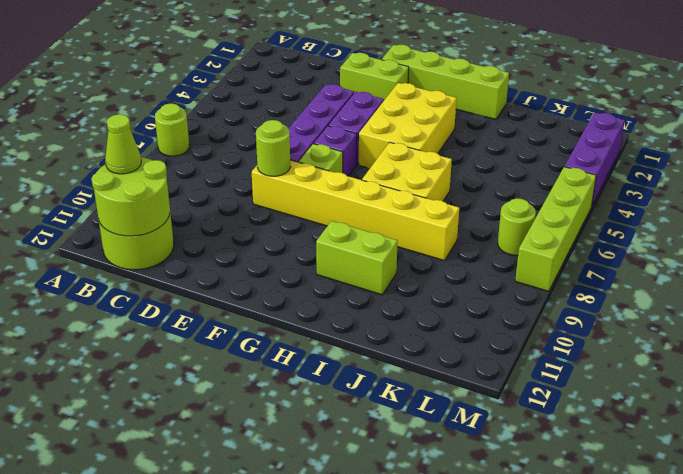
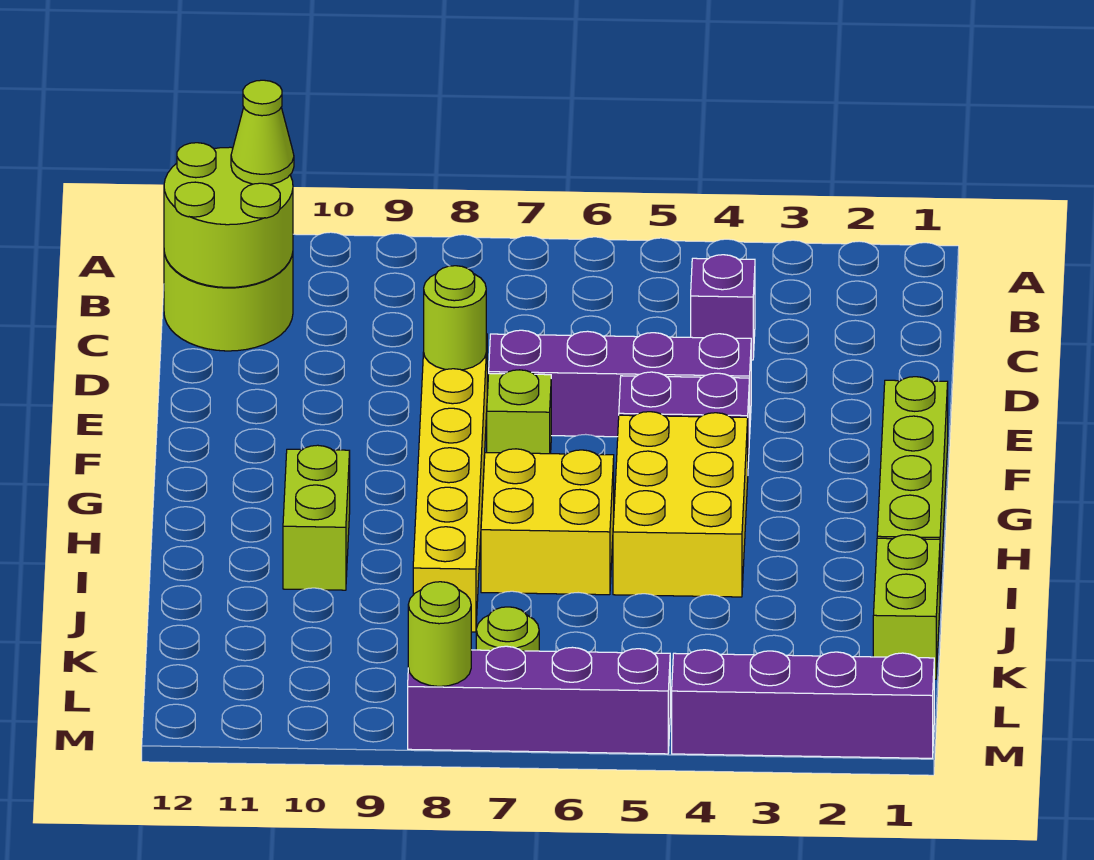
lime 1x1 round brick [155,103,189,156] -> lime 1x1 round brick moved to [408,582,471,686]
lime 1x2 brick [340,53,409,100] -> lime 1x2 brick moved to [873,535,940,679]
purple 1x1 brick [314,126,357,176] -> purple 1x1 brick moved to [691,255,755,360]
yellow 2x3 brick [359,83,457,168] -> yellow 2x3 brick turned to [613,412,748,597]
purple 1x3 brick [564,112,625,205] -> purple 1x4 brick [672,650,934,758]
lime 1x4 brick [515,167,596,291] -> purple 1x4 brick [408,646,670,754]

